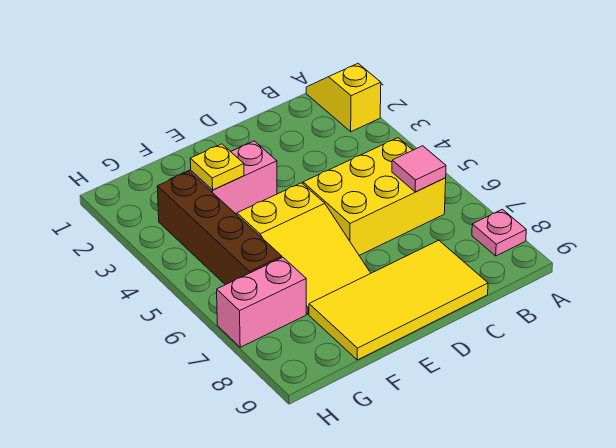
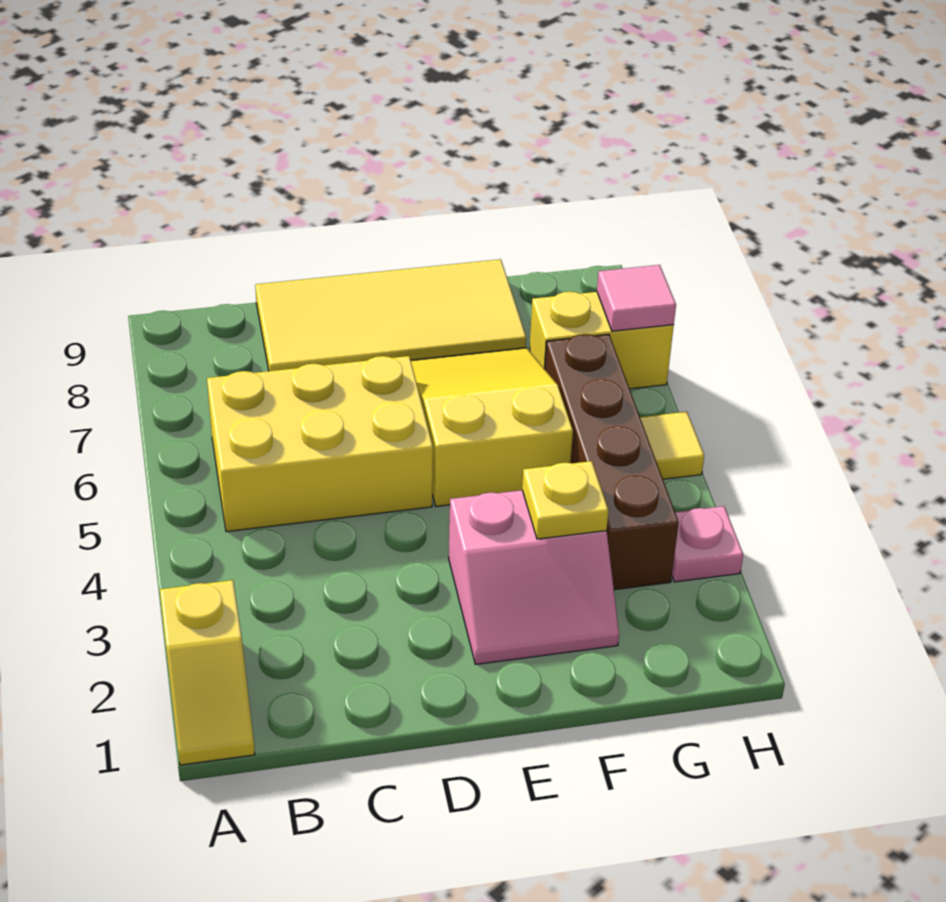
pink 1x1 plate [472,209,526,256] -> pink 1x1 plate moved to [672,506,743,582]
pink 1x1 tile [392,146,446,192] -> pink 1x1 tile moved to [597,265,676,331]
pink 1x2 brick [217,258,306,347] -> yellow 1x2 brick [529,292,674,389]
none -> yellow 1x1 tile [640,412,704,479]

